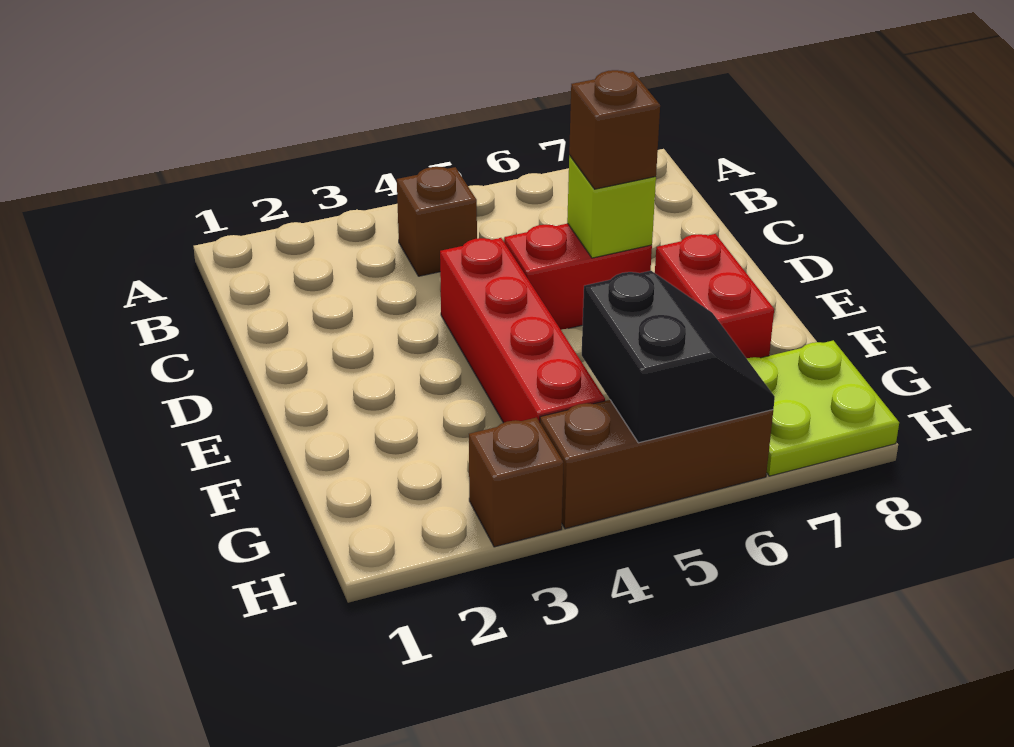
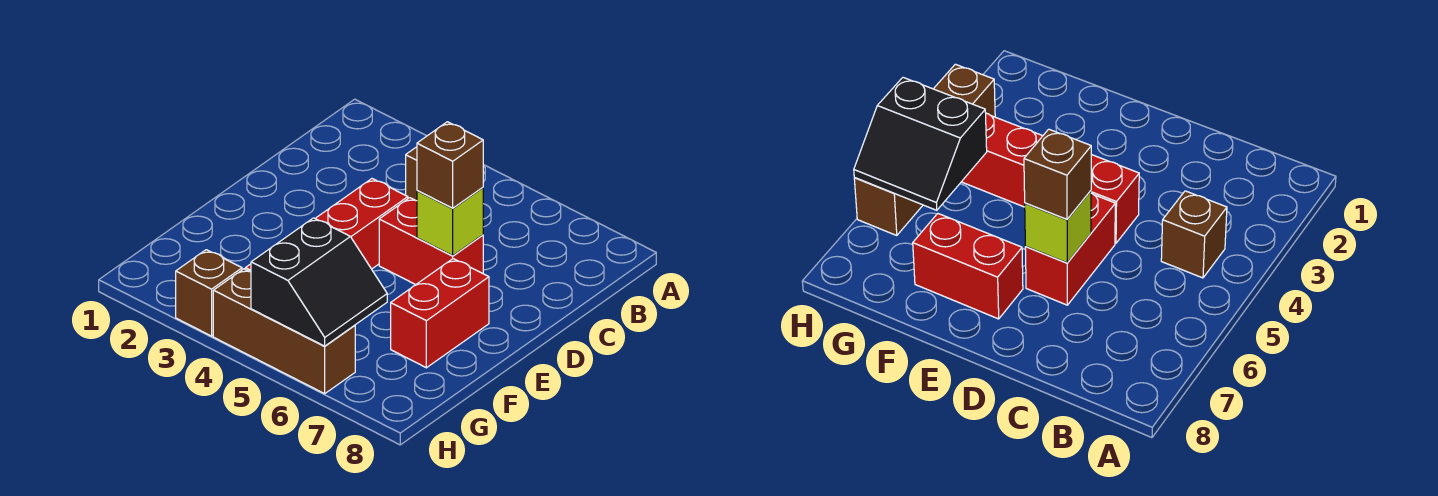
lime 2x2 plate [747,340,899,476] -> none

